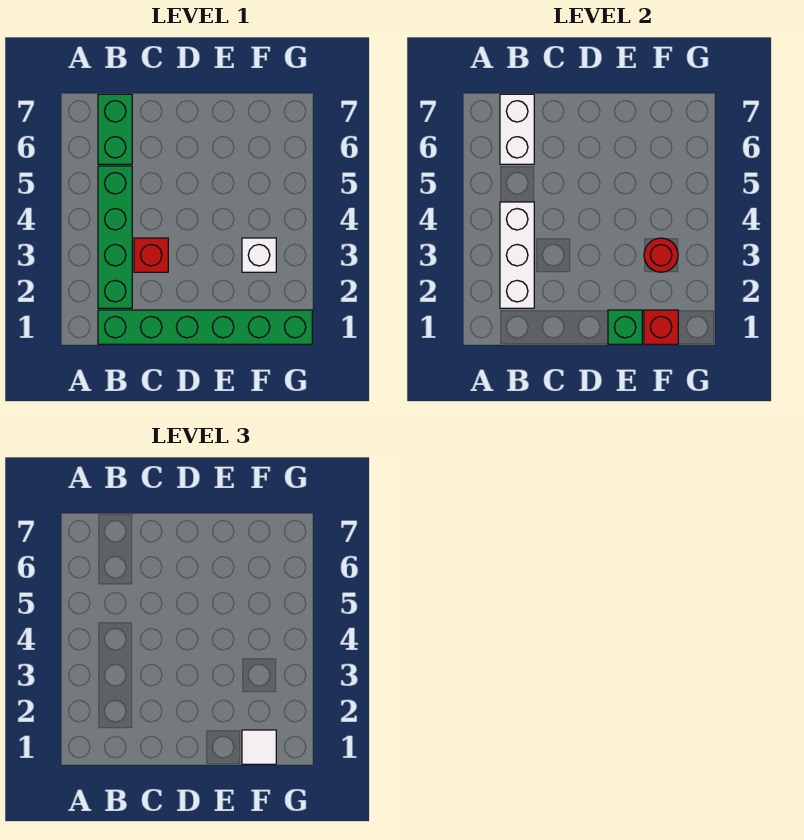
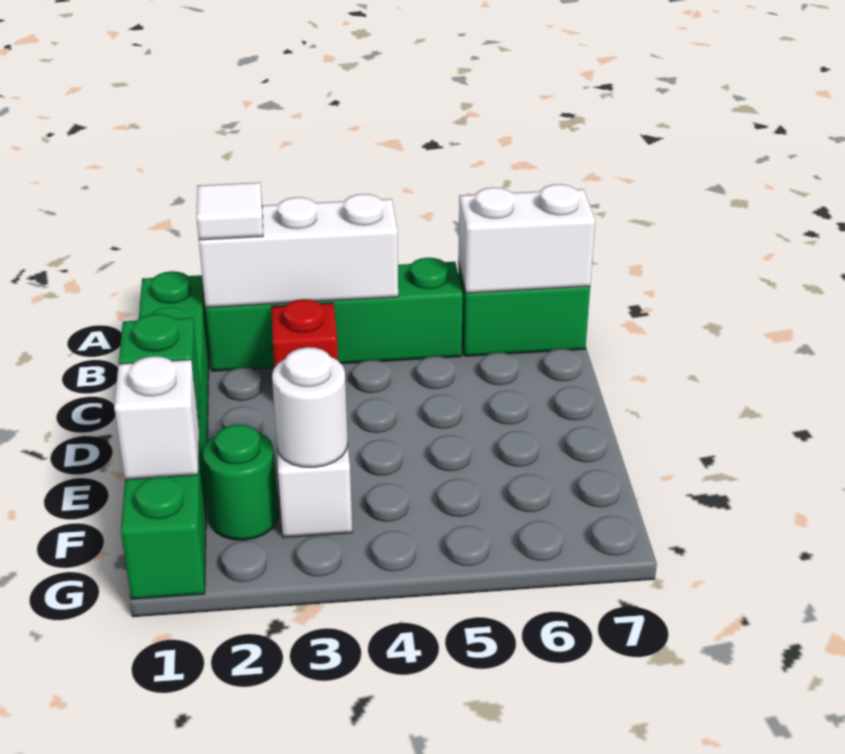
red 1x1 brick [644,310,678,344] -> white 1x1 brick [114,356,199,480]
white 1x1 tile [242,730,276,764] -> white 1x1 tile moved to [196,182,263,240]
none -> green 1x1 round brick [202,424,278,540]
red 1x1 round brick [644,238,678,272] -> white 1x1 round brick [272,347,348,467]

